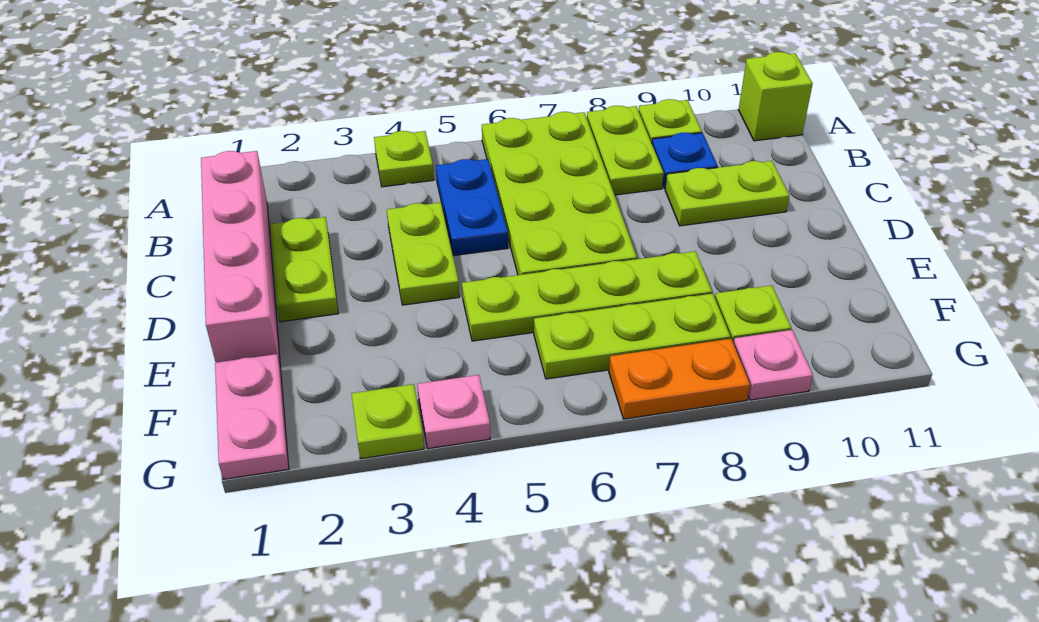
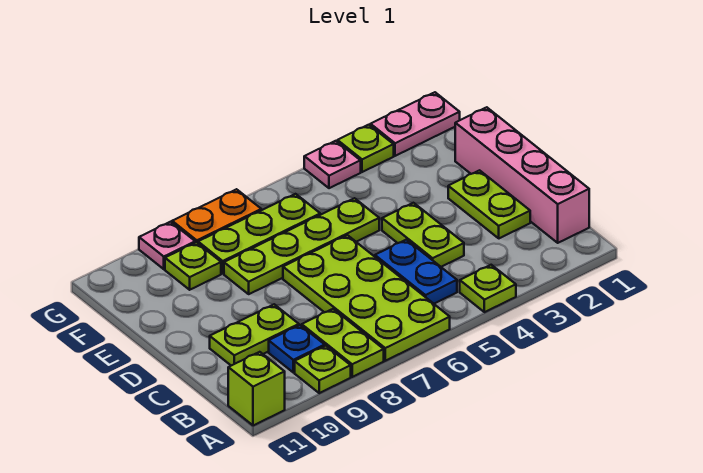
pink 1x2 plate [215,354,289,479] -> pink 1x2 plate turned to [370,92,460,156]

